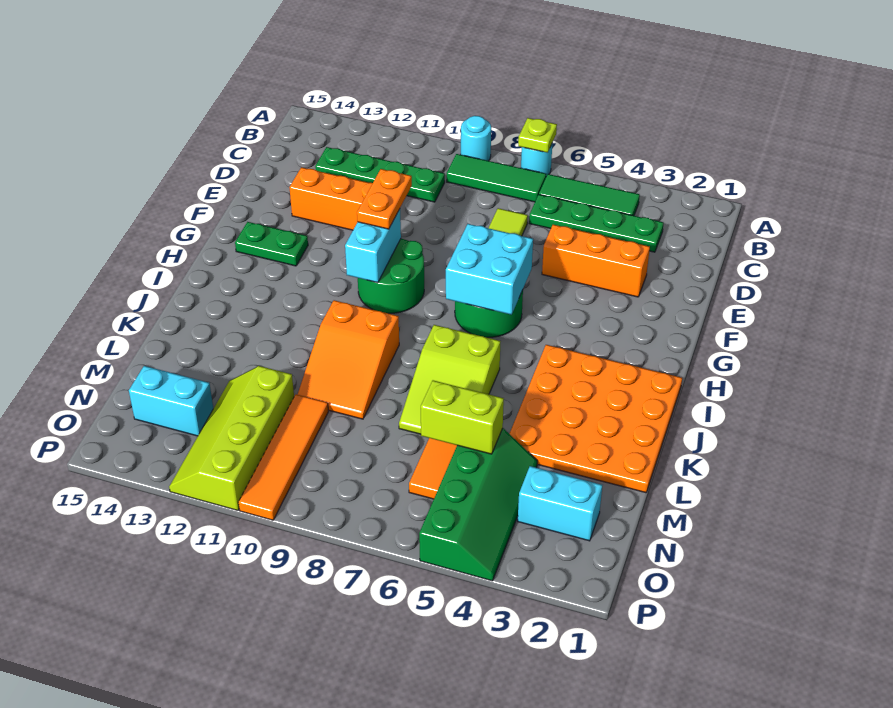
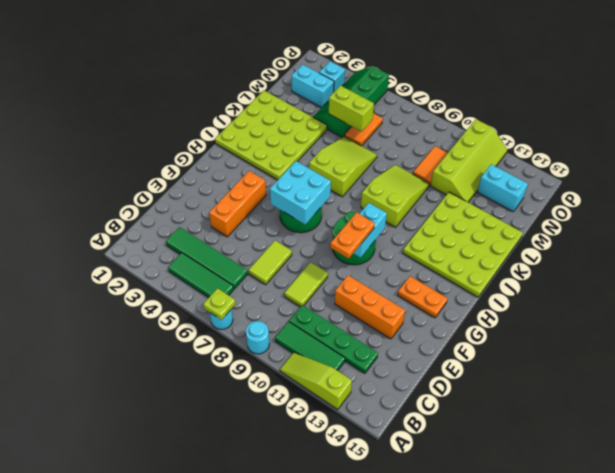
none -> lime 1x3 slope [280,353,352,409]
green 1x3 tile [447,154,546,202] -> green 1x3 tile moved to [275,322,345,371]
green 1x4 plate [529,195,664,252] -> green 1x4 tile [166,227,248,289]
none -> lime 1x2 tile [285,262,328,307]
orange 1x3 brick [542,225,650,297] -> orange 1x3 brick turned to [209,171,266,237]
green 1x2 plate [235,222,308,266] -> orange 1x2 plate [398,276,448,318]
orange 4x4 plate [510,345,682,493] -> lime 4x4 plate [215,90,327,180]
none -> lime 4x4 plate [403,192,523,297]
orange 2x3 slope [297,300,399,419] -> lime 2x3 slope [361,165,429,227]
orange 1x4 tile [239,394,328,520] -> orange 1x2 tile [413,146,448,185]
none -> cyan 1x1 brick [319,61,345,92]

